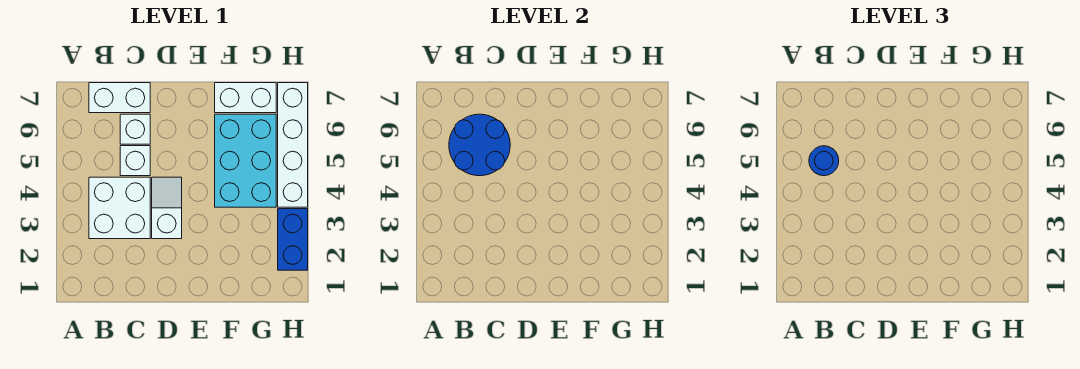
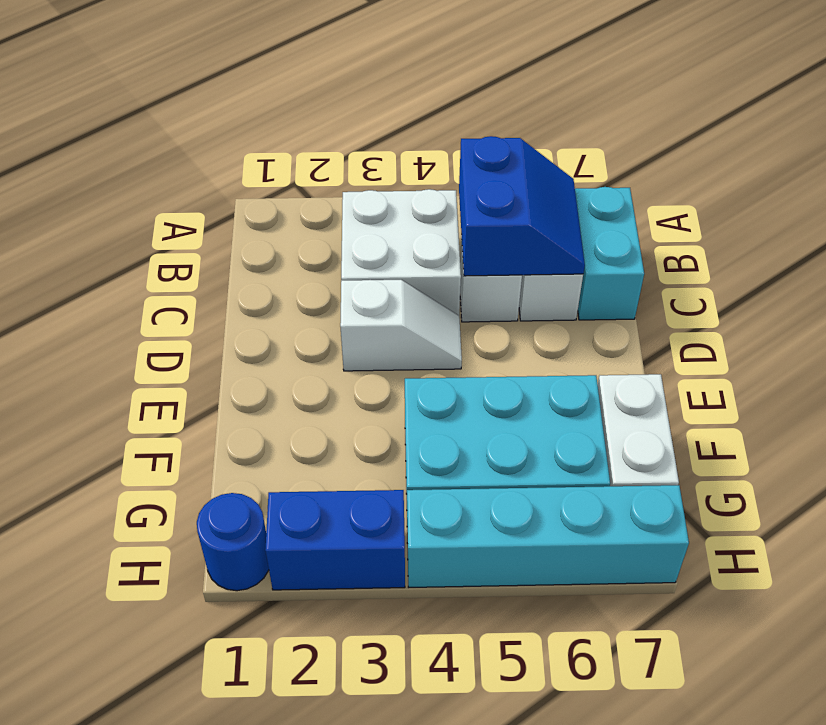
blue 2x2 round brick [449,114,510,176] -> blue 2x2 slope [459,136,585,276]
blue 1x1 round brick [809,146,839,176] -> blue 1x1 round brick moved to [197,493,269,591]
white 1x2 brick [89,83,150,113] -> cyan 1x2 brick [575,187,644,320]
white 1x4 brick [278,83,308,207] -> cyan 1x4 brick [407,485,689,587]

